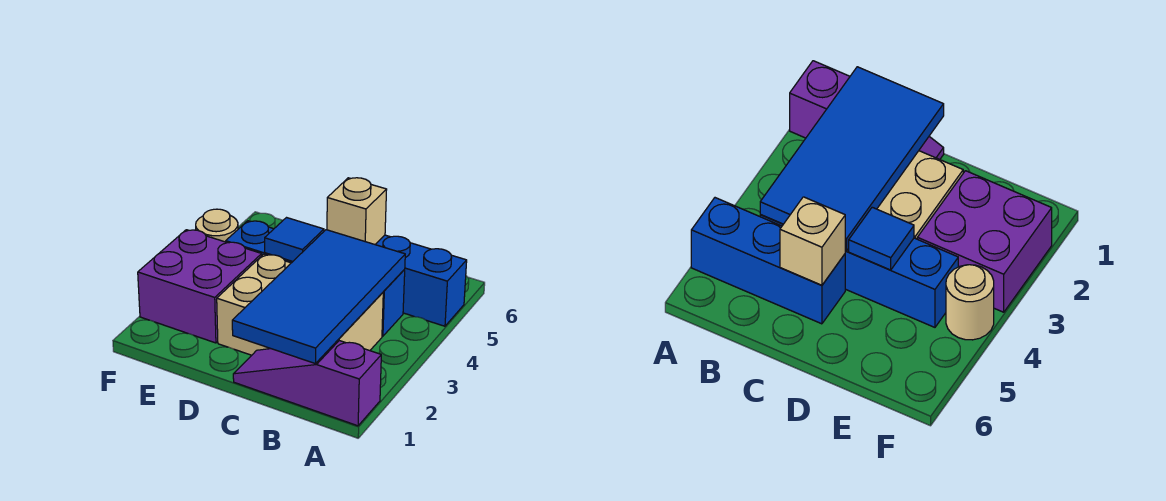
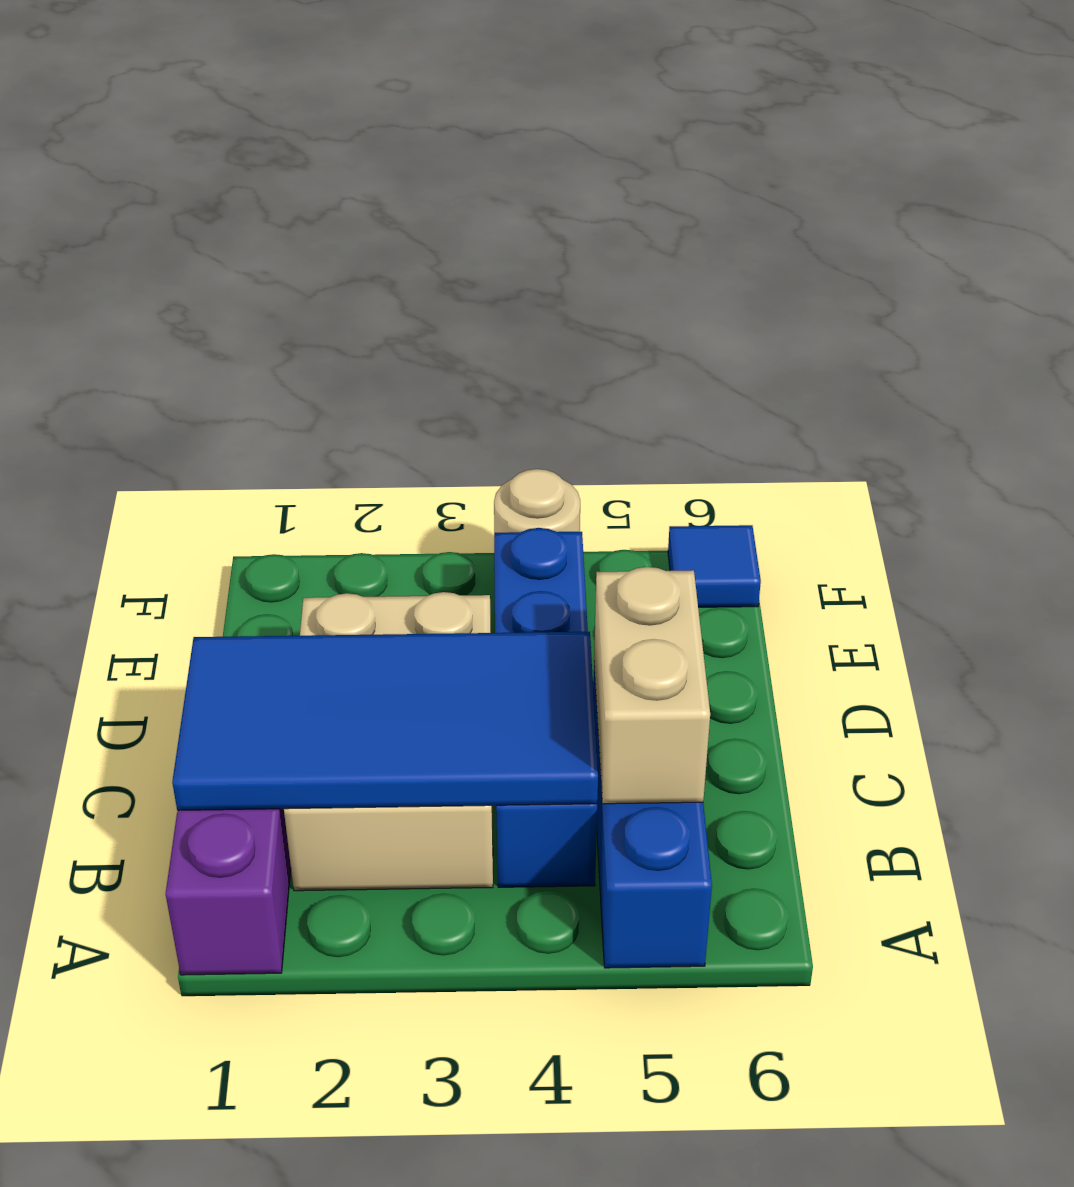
tan 1x1 brick [327,178,387,244] -> tan 1x2 brick [594,567,710,804]
blue 1x1 tile [265,218,324,262] -> blue 1x1 tile moved to [668,525,761,607]
purple 2x2 brick [138,230,262,343] -> none

